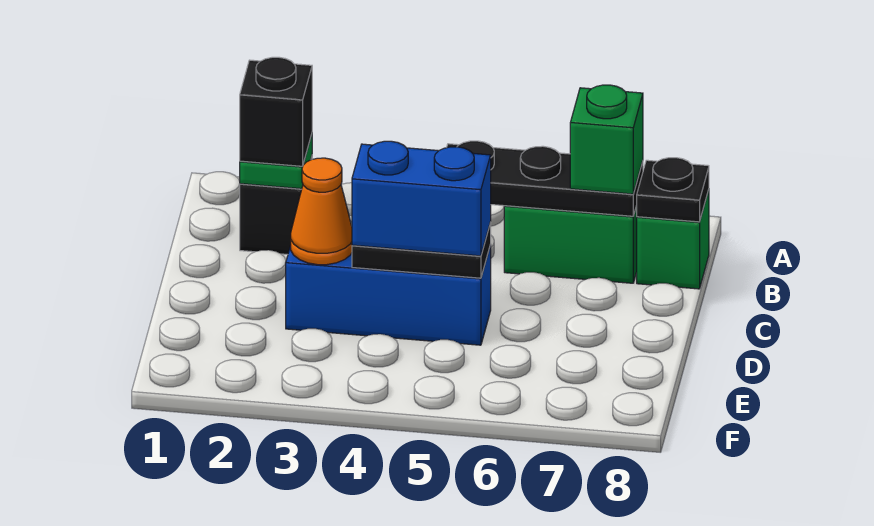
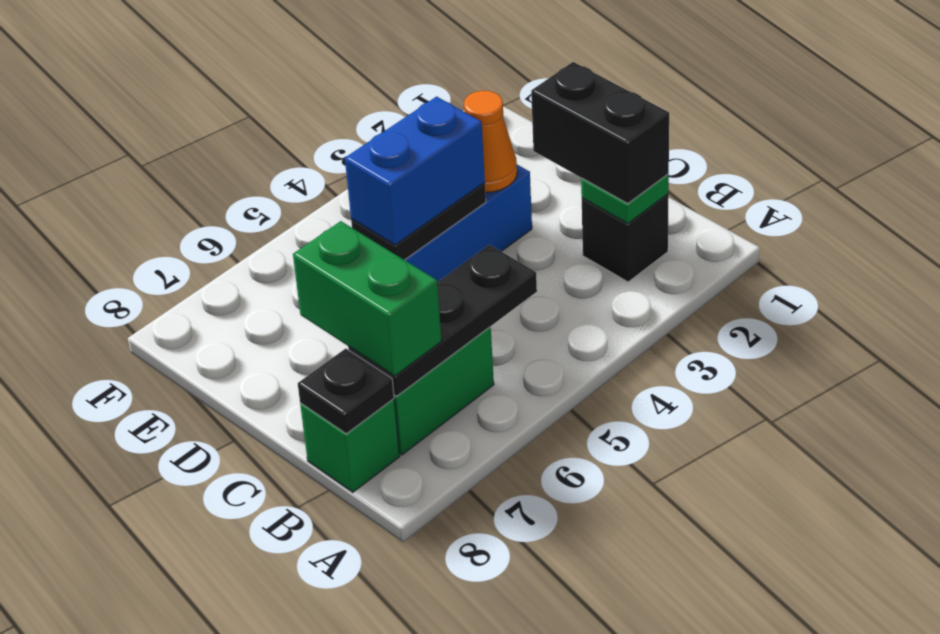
black 1x1 brick [240,57,312,166] -> black 1x2 brick [531,62,669,203]
green 1x1 brick [570,85,643,194] -> green 1x2 brick [293,221,442,376]

